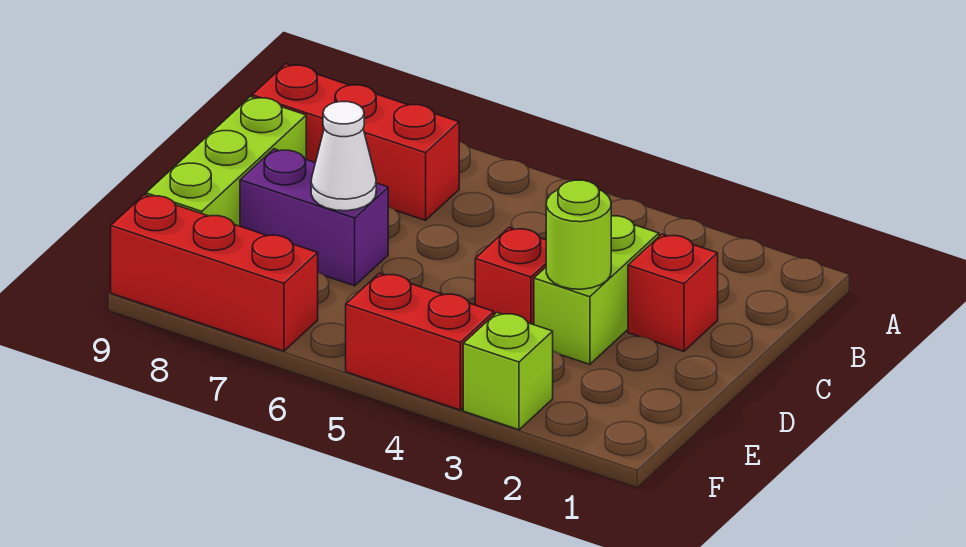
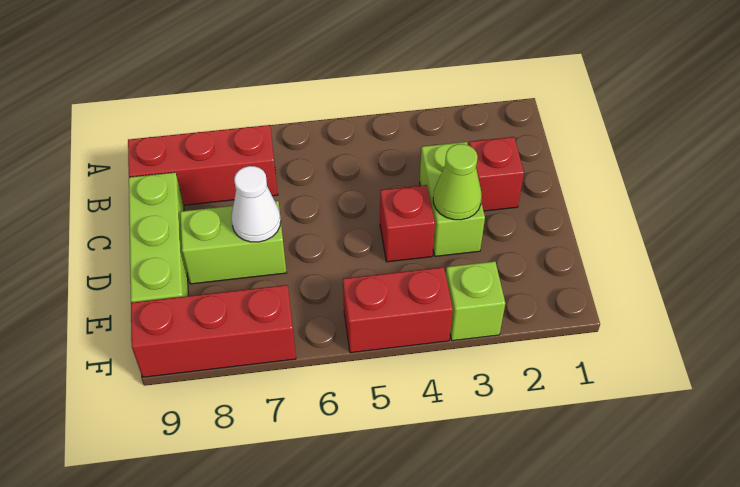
lime 1x1 round brick [546,180,611,289] -> lime 1x1 cone [433,144,482,220]
purple 1x2 brick [240,149,388,286] -> lime 1x2 brick [180,201,287,284]

